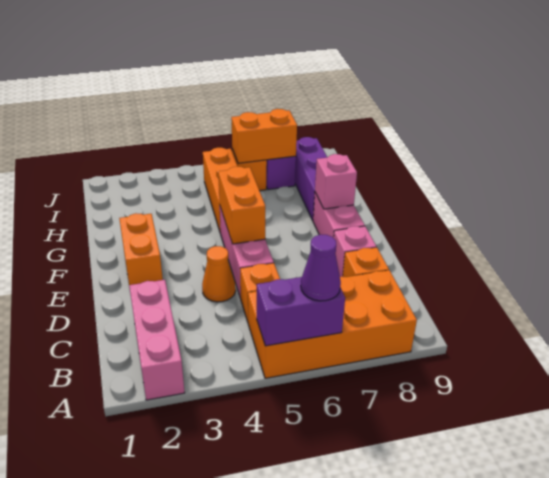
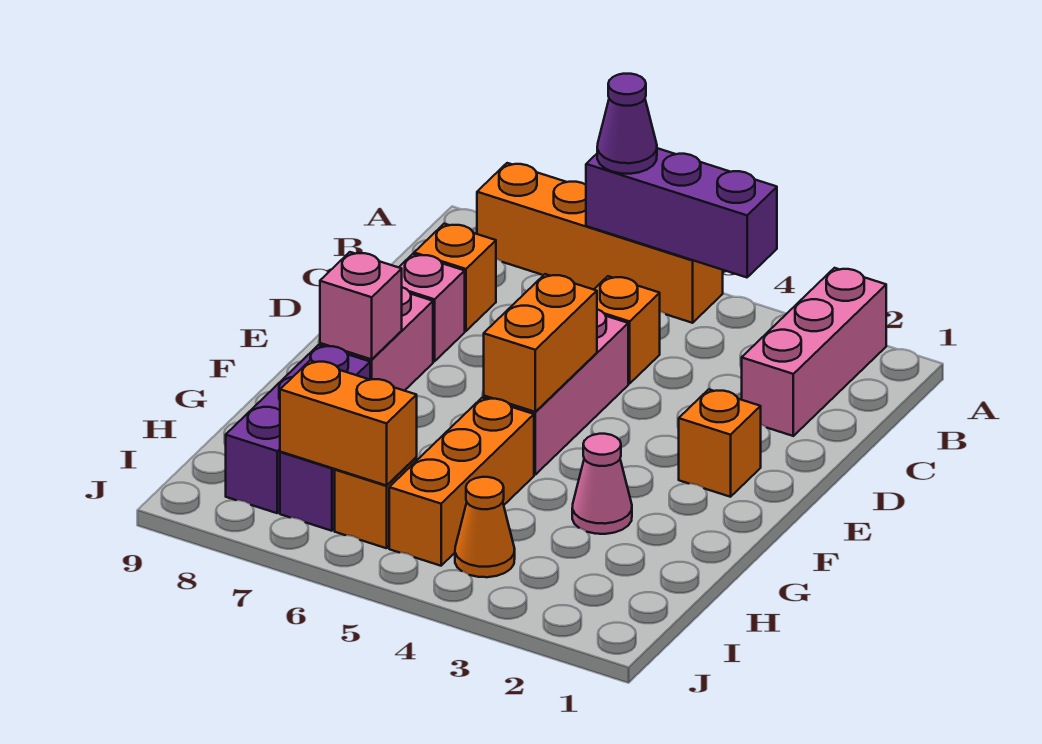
orange 2x4 brick [248,270,417,378] -> orange 1x4 brick [477,163,723,323]
purple 1x2 brick [257,277,345,346] -> purple 1x3 brick [586,148,777,277]
orange 1x1 cone [202,246,236,302] -> orange 1x1 cone moved to [455,477,515,577]
orange 1x2 brick [119,213,163,285] -> orange 1x1 brick [679,389,761,497]
none -> pink 1x1 cone [572,434,632,534]

